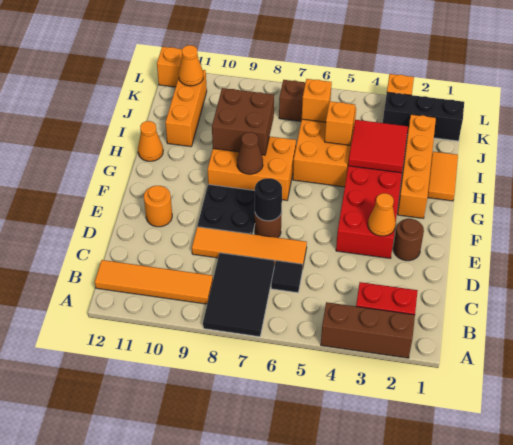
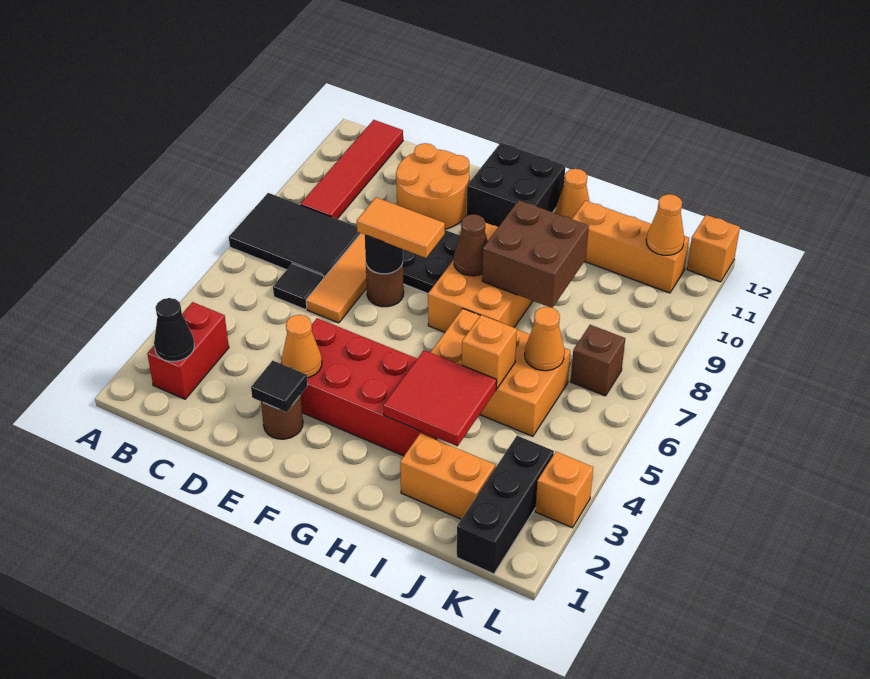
brown 1x3 brick [321,302,415,358] -> none
none -> black 1x1 cone [154,298,194,361]
orange 1x4 tile [95,260,213,304] -> red 1x4 tile [301,120,403,219]
none -> black 1x1 tile [251,360,308,412]
orange 1x1 round brick [144,186,172,227] -> orange 2x2 round brick [396,143,469,229]
none -> black 2x2 brick [467,143,565,227]
orange 1x4 brick [398,114,436,218] -> orange 1x2 brick [400,433,495,519]
orange 1x2 tile [427,152,458,201] -> orange 1x2 tile moved to [357,197,445,258]
orange 1x1 brick [302,79,332,122] -> orange 1x1 cone [525,307,564,371]

